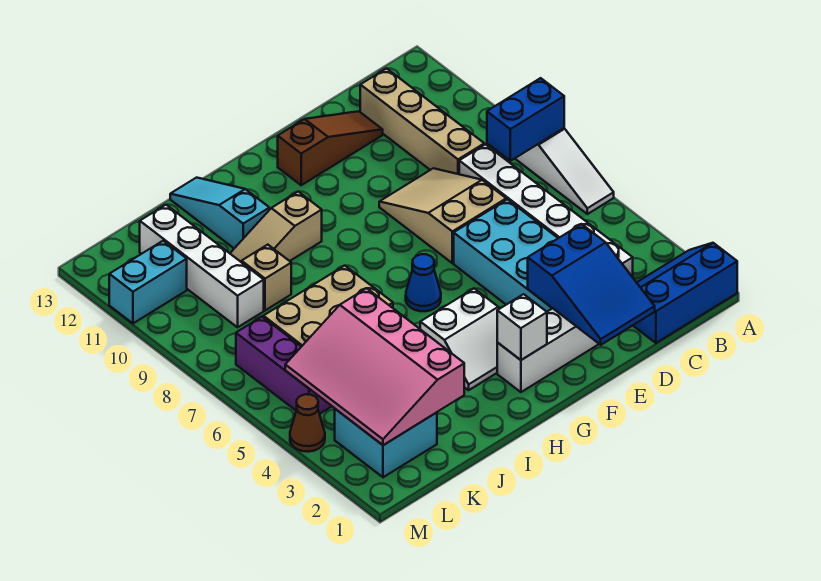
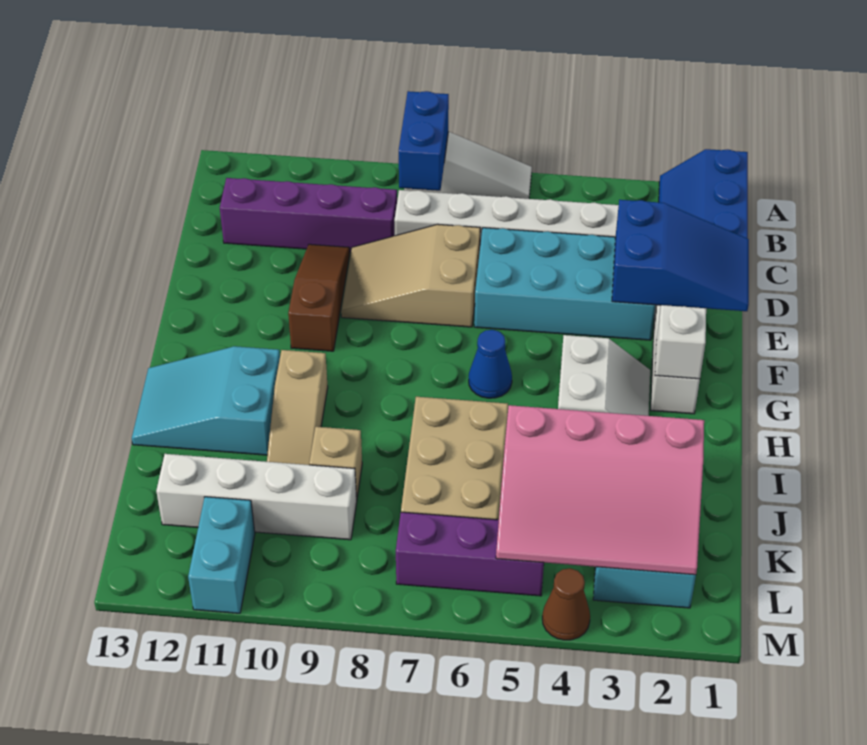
tan 1x4 brick [360,68,484,174] -> purple 1x4 brick [220,178,397,252]
brown 1x3 slope [278,111,383,185] -> brown 1x3 slope moved to [288,244,350,351]
cyan 1x3 slope [170,178,269,248] -> cyan 2x3 slope [132,346,280,455]

